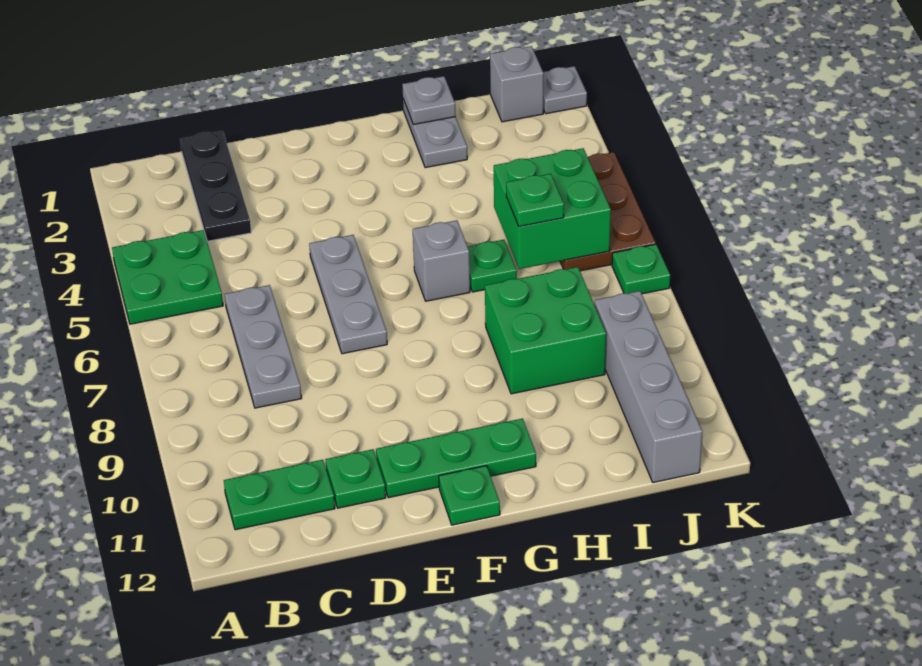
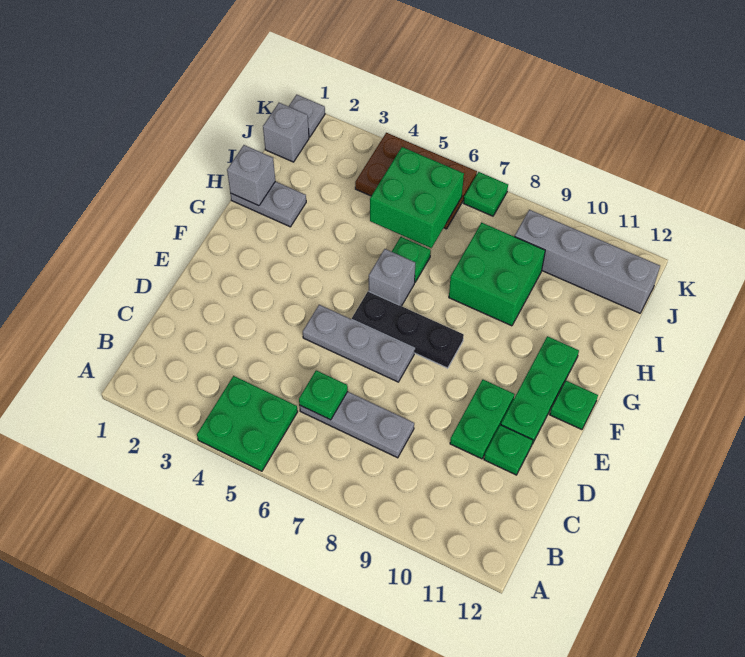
green 1x2 plate [224,460,335,530] -> green 1x2 plate moved to [450,380,514,459]
black 1x3 plate [180,131,251,241] -> black 1x3 plate moved to [352,291,464,368]
grey 1x1 plate [402,76,456,124] -> grey 1x1 brick [227,145,275,206]
green 1x1 plate [506,174,564,226] -> green 1x1 plate moved to [299,370,348,420]

